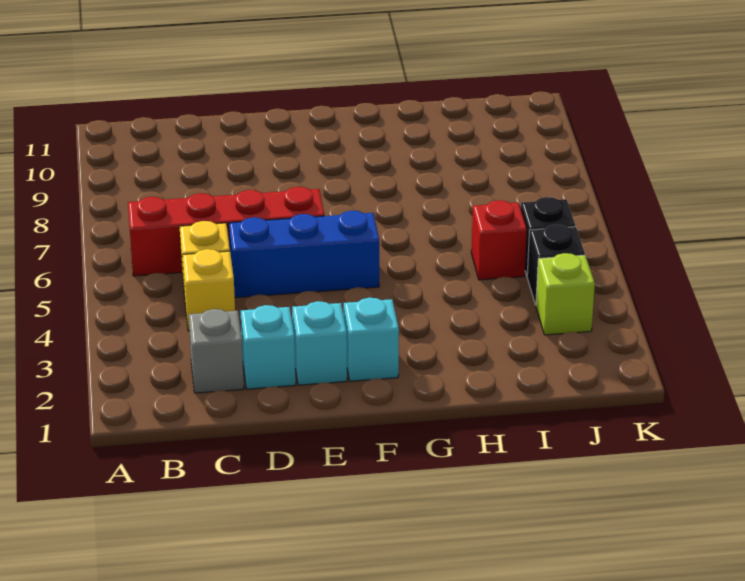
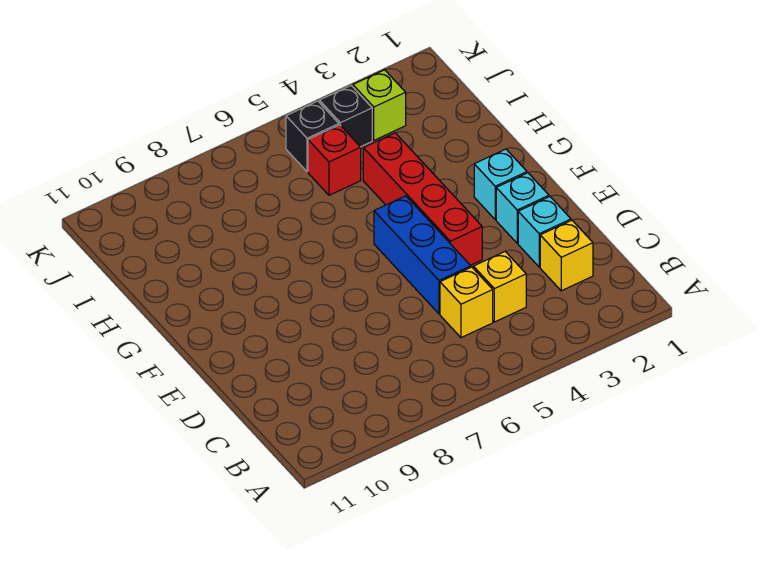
red 1x4 brick [128,187,324,276] -> red 1x4 brick moved to [363,133,482,265]
grey 1x1 brick [189,309,244,393] -> yellow 1x1 brick [540,220,593,291]

